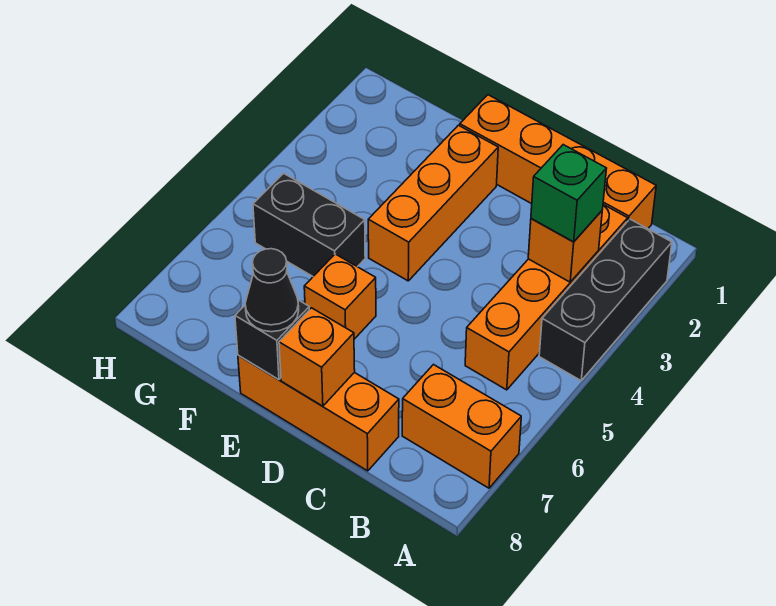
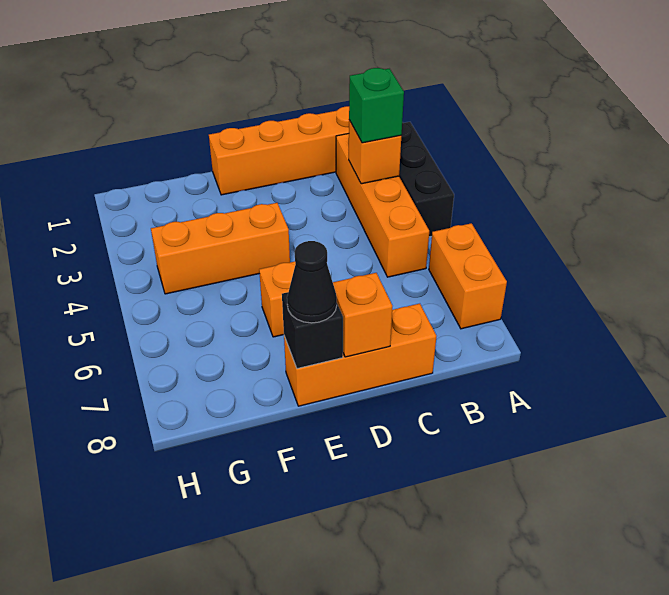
orange 1x2 brick [402,365,521,488] -> orange 1x2 brick turned to [429,223,507,329]
orange 1x3 brick [368,125,498,281] -> orange 1x3 brick turned to [151,203,290,294]
black 1x2 brick [253,173,365,276] -> none

